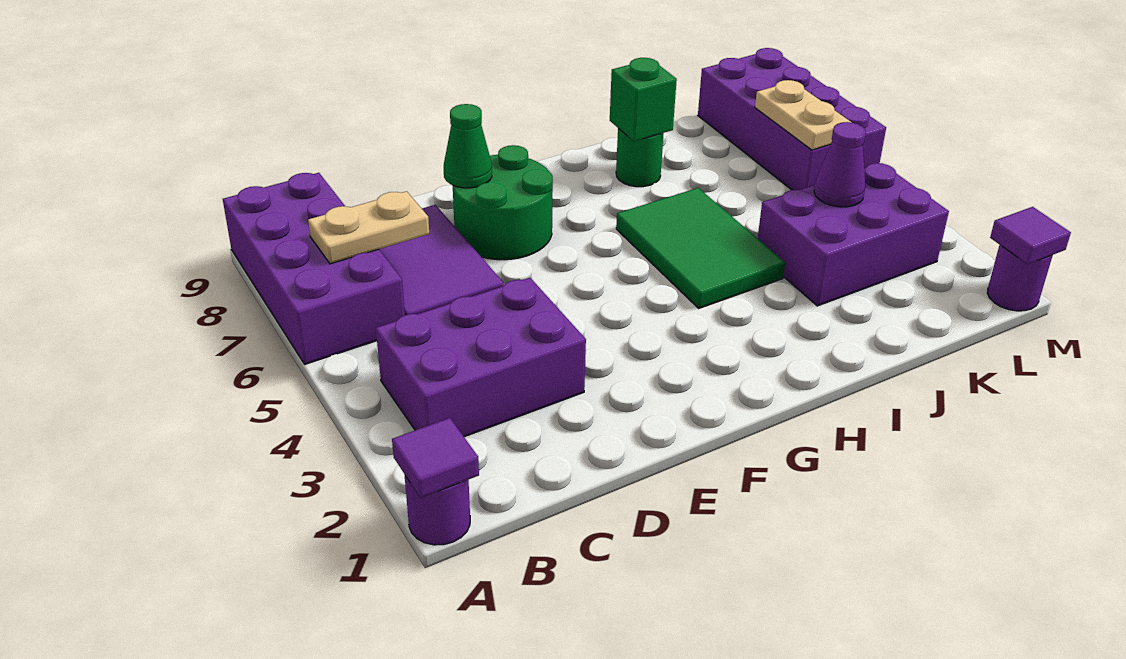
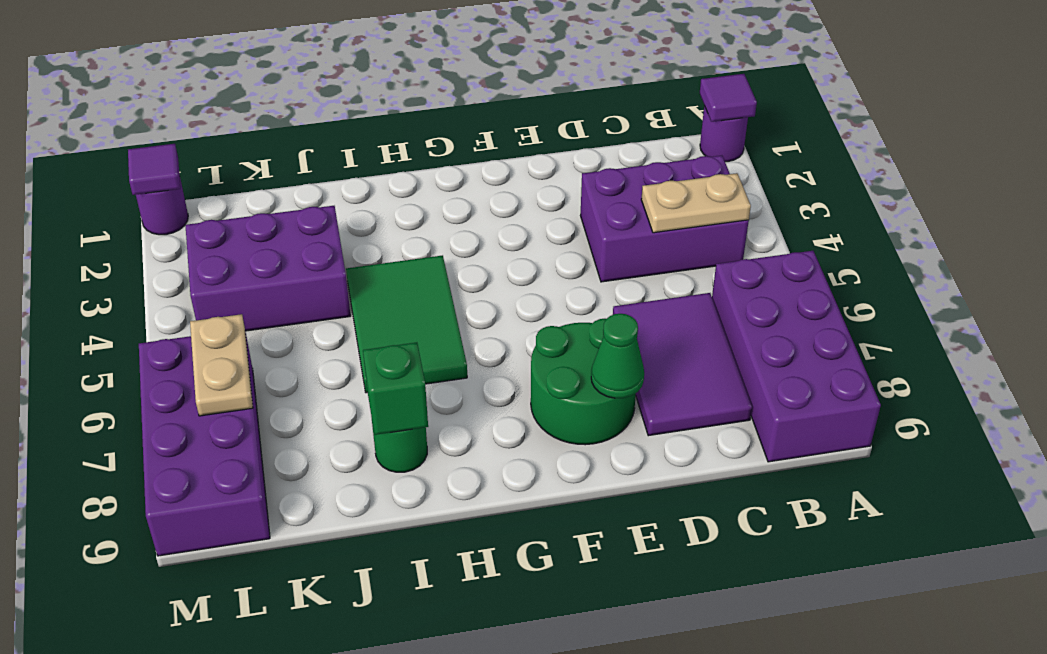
tan 1x2 plate [308,191,429,264] -> tan 1x2 plate moved to [641,173,751,233]
purple 1x1 cone [814,122,866,207] -> none

